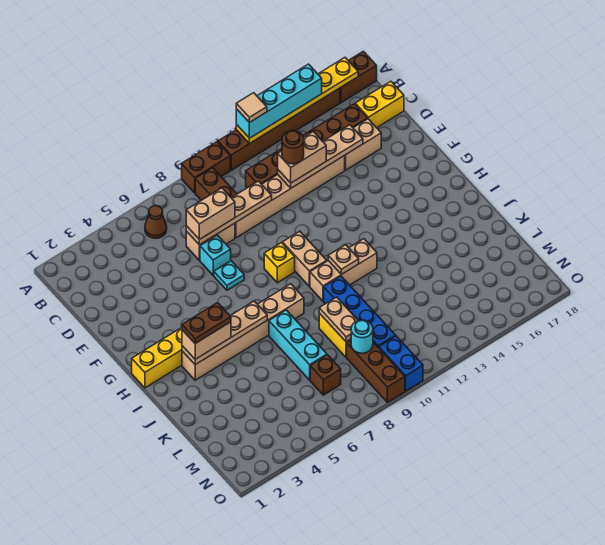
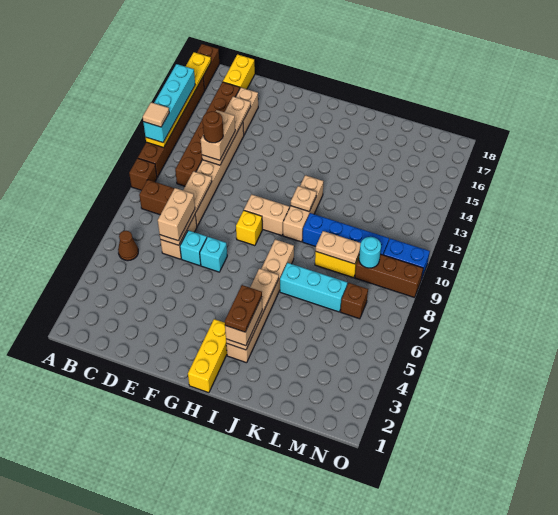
brown 1x2 brick [182,142,230,193] -> brown 1x1 brick [129,158,157,190]
cyan 1x1 plate [214,261,244,290] -> cyan 1x1 brick [200,237,227,272]

